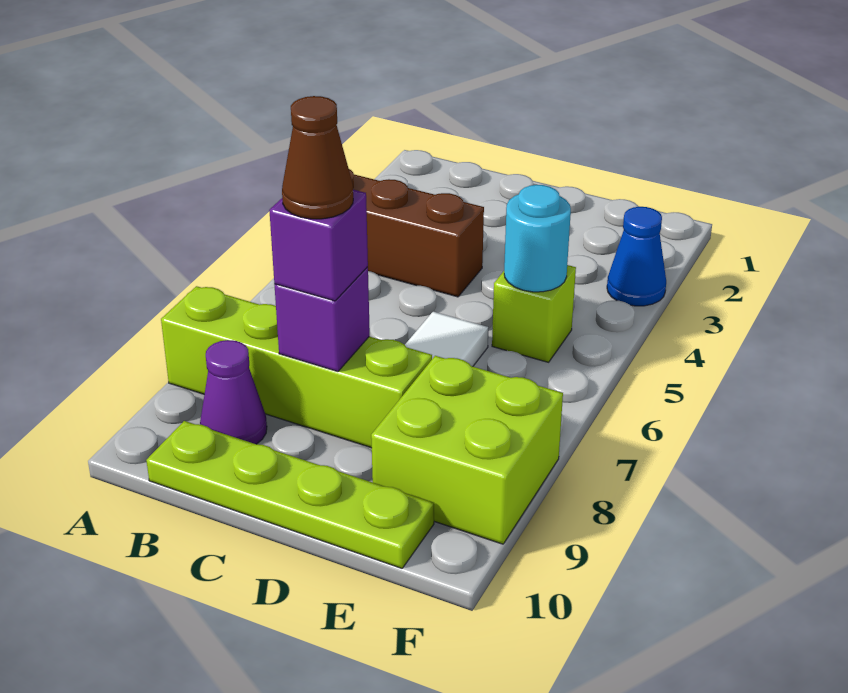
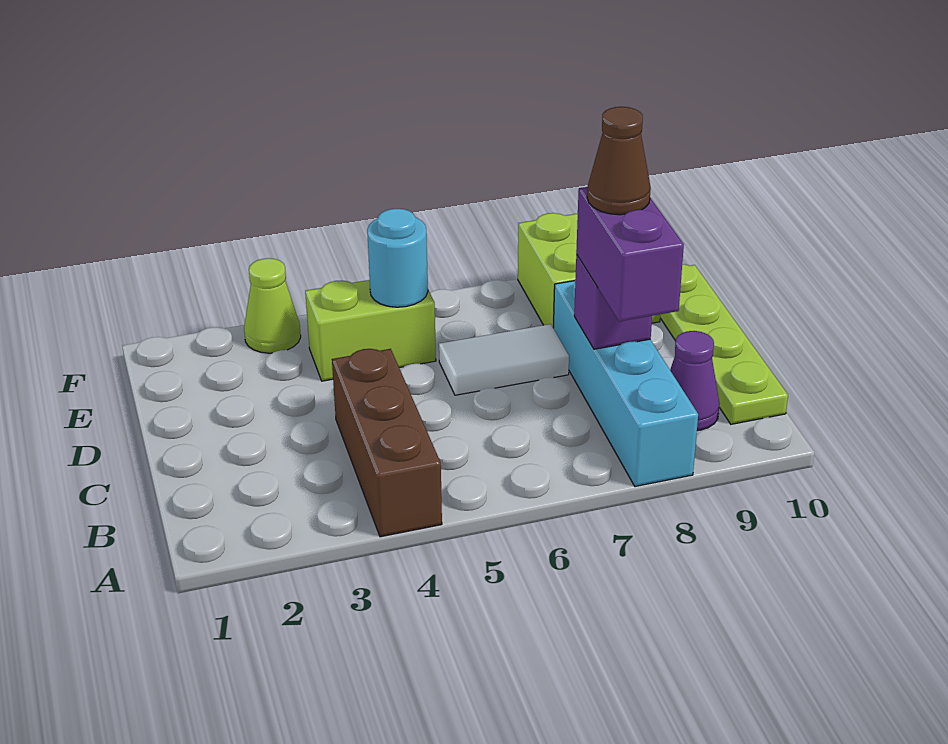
lime 1x4 brick [161,286,432,448] -> cyan 1x4 brick [553,281,698,487]
purple 1x1 brick [269,190,368,301] -> purple 1x2 brick [576,187,684,321]
lime 1x1 brick [492,265,576,362] -> lime 1x2 brick [305,280,436,381]
blue 1x1 cone [607,206,666,306] -> lime 1x1 cone [244,258,301,353]

